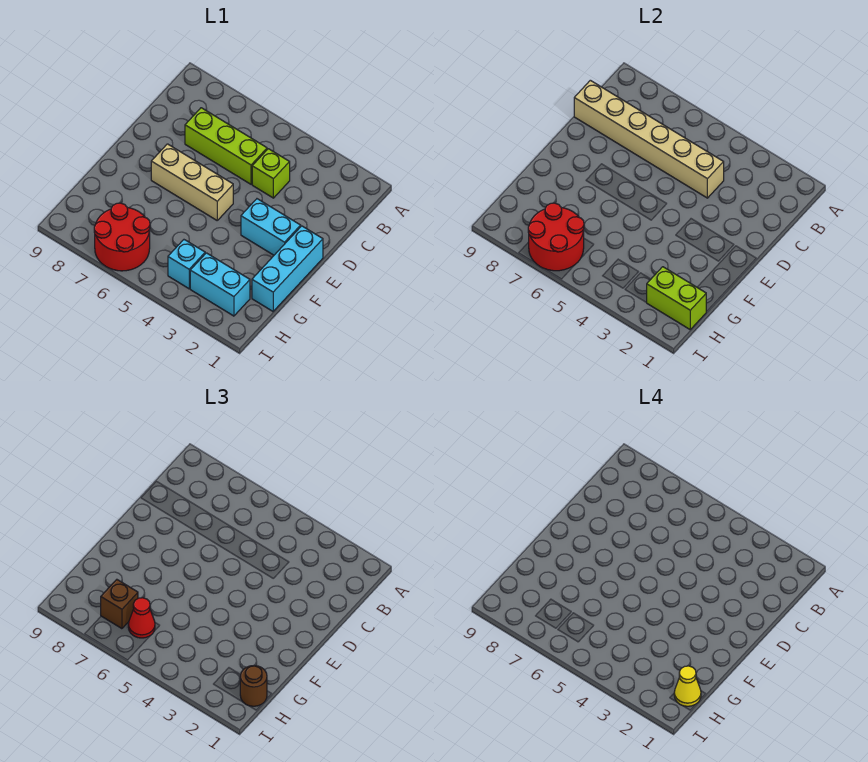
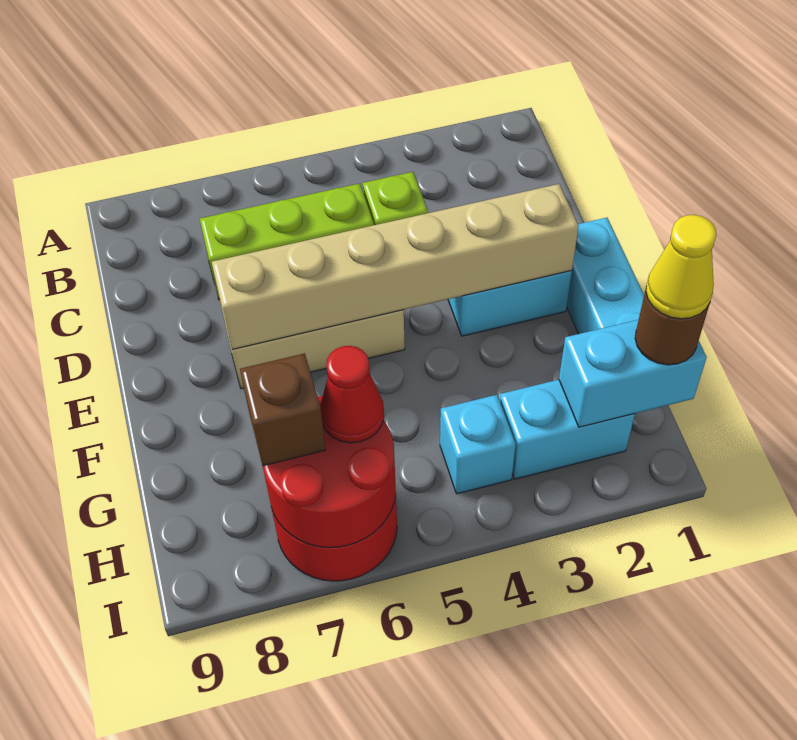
tan 1x6 brick [574,80,724,198] -> tan 1x6 brick moved to [212,184,579,349]
lime 1x2 brick [647,267,706,329] -> cyan 1x2 brick [559,320,707,427]

